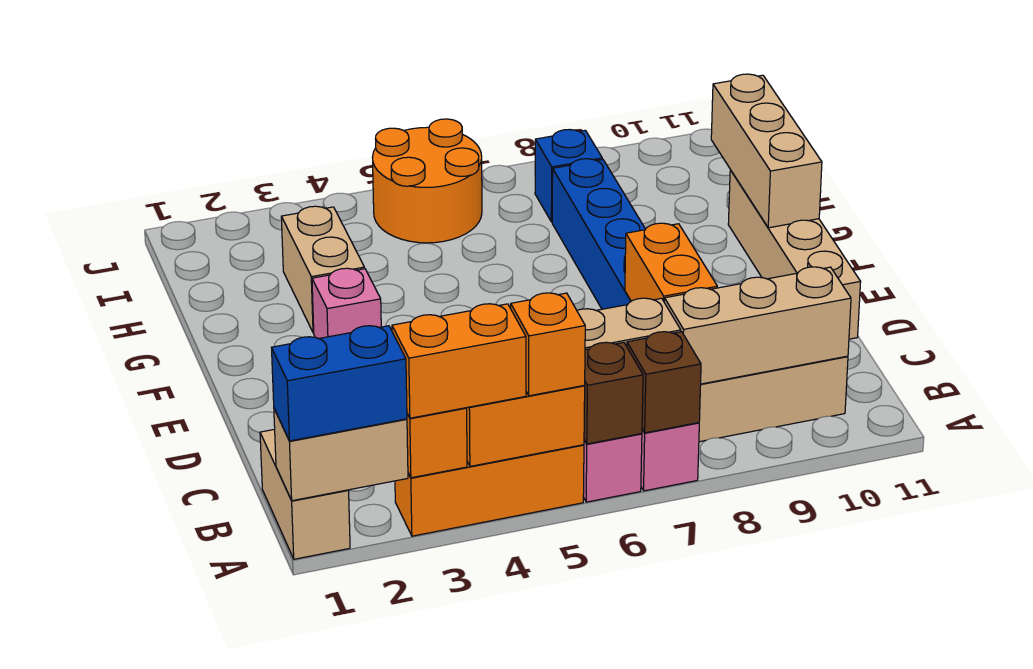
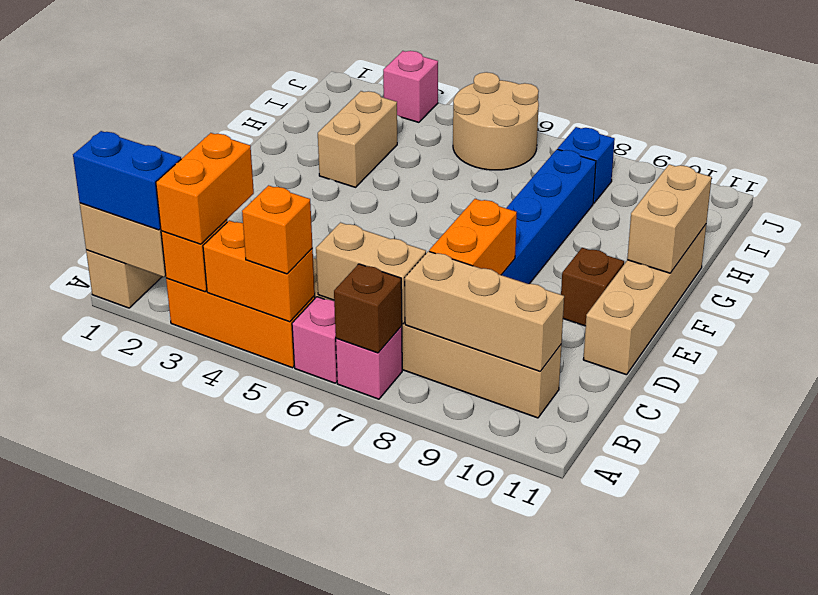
orange 1x2 brick [392,304,526,418] -> orange 1x2 brick turned to [156,133,254,244]
brown 1x1 brick [584,342,643,444] -> brown 1x1 brick moved to [561,248,624,326]
pink 1x1 brick [312,268,381,339] -> pink 1x1 brick moved to [383,51,438,122]
tan 1x3 brick [711,74,822,228] -> tan 1x2 brick [627,164,712,273]
orange 2x2 round brick [372,119,482,243] -> tan 2x2 round brick [453,72,539,170]

